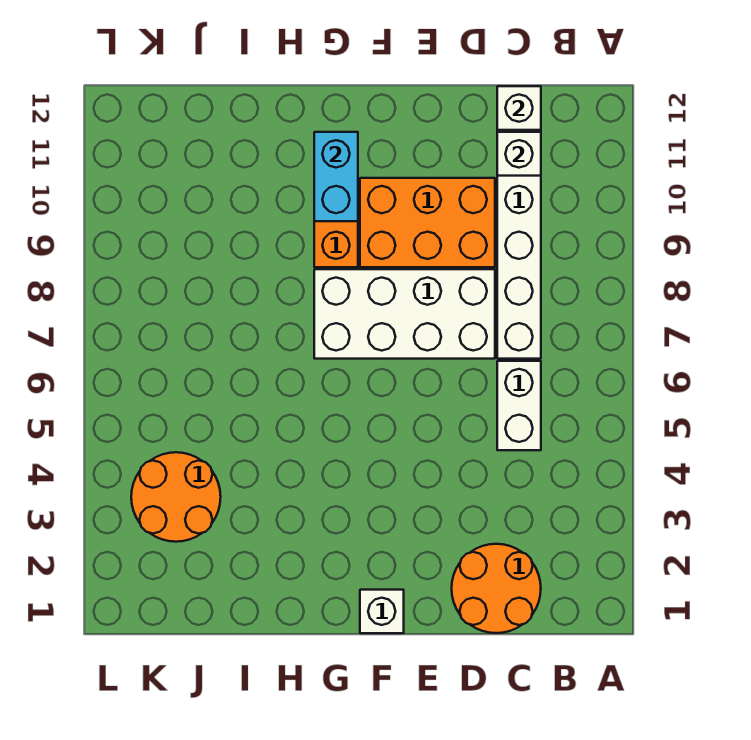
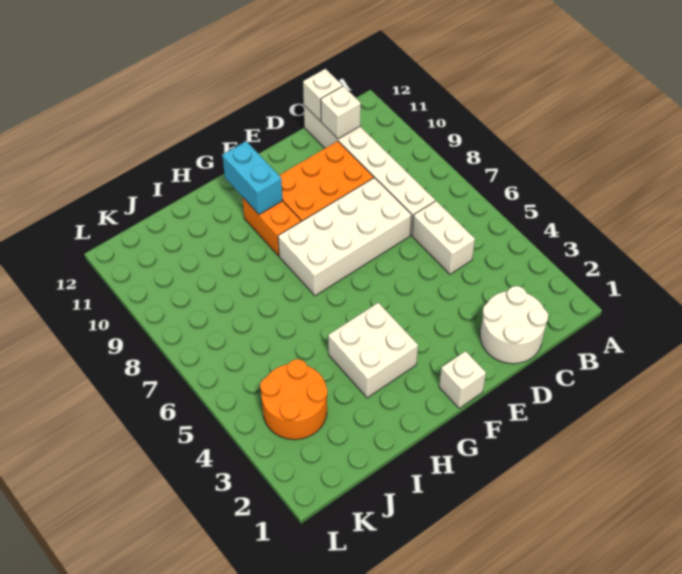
orange 2x2 round brick [452,544,541,633] -> white 2x2 round brick [480,286,548,364]
none -> white 2x2 brick [328,303,418,398]

